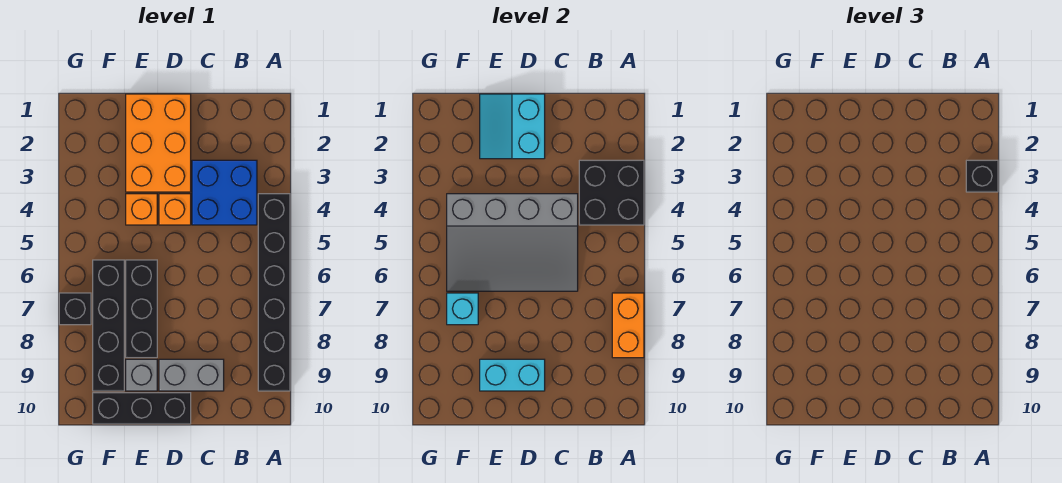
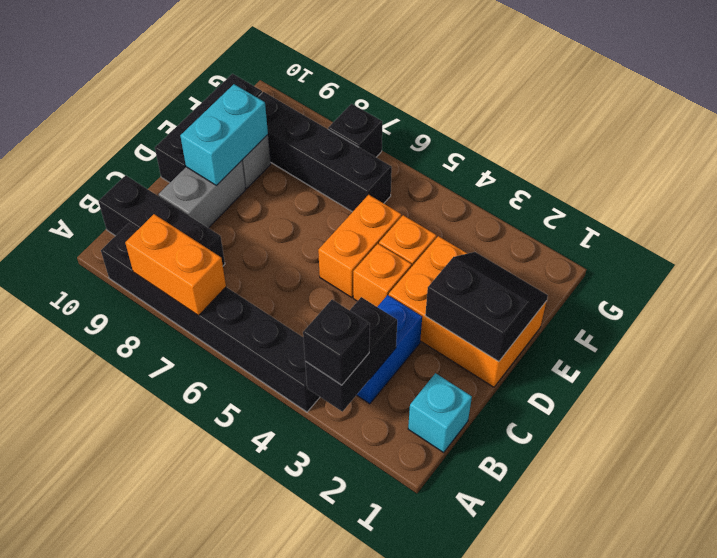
black 2x2 brick [579,160,644,225] -> black 1x2 brick [305,297,397,411]
blue 2x2 brick [192,160,257,225] -> blue 1x2 brick [357,295,422,404]
grey 3x4 slope [447,194,578,291] -> none
cyan 2x2 slope [480,94,545,159] -> black 2x2 slope [425,252,548,362]
none -> orange 1x2 brick [318,195,401,297]
black 1x3 brick [126,260,157,358] -> black 1x3 brick moved to [99,175,225,266]
cyan 1x1 brick [447,293,478,325] -> cyan 1x1 brick moved to [408,373,472,452]

